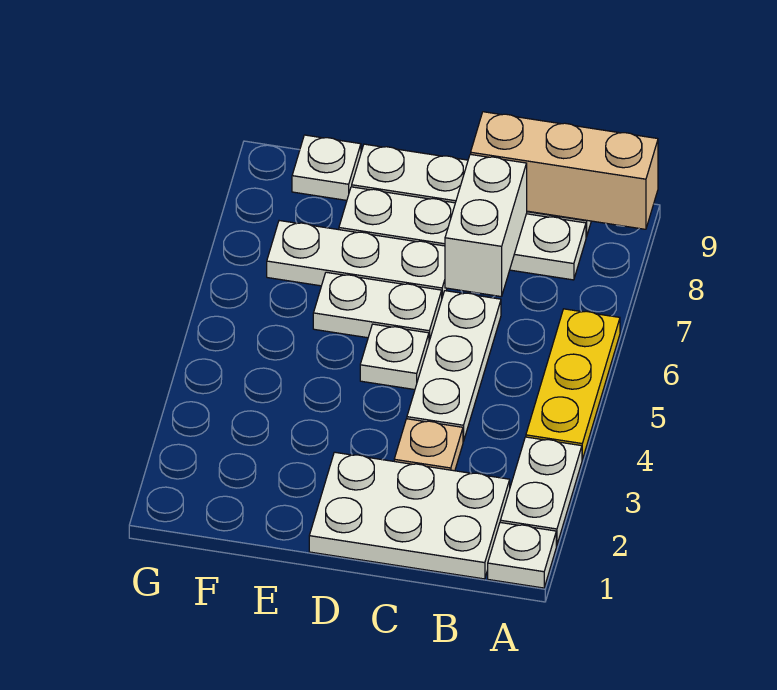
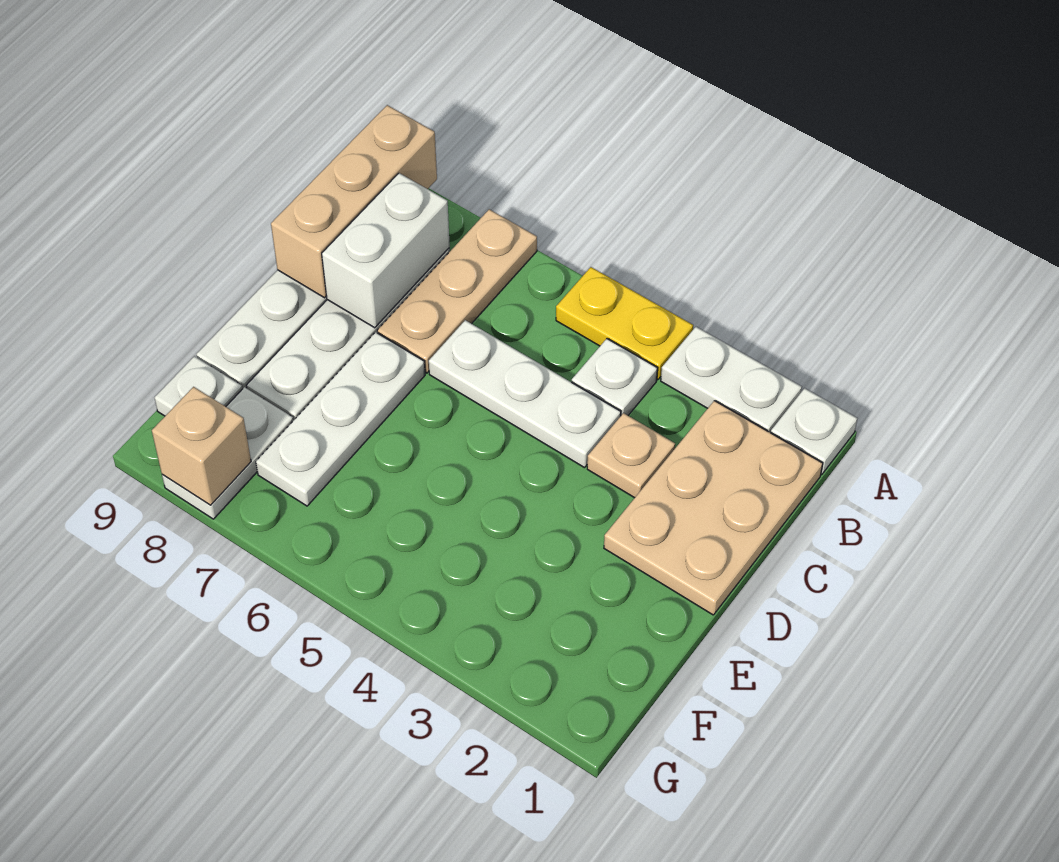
yellow 1x3 plate [526,309,620,460] -> yellow 1x2 plate [556,267,693,379]
none -> tan 1x3 plate [377,209,537,373]
white 2x3 plate [309,452,510,579] -> tan 2x3 plate [604,401,823,615]
white 1x2 brick [445,154,527,297] -> white 1x2 brick turned to [322,173,450,328]
white 1x1 plate [360,324,429,390] -> white 1x1 plate moved to [572,339,657,415]
white 1x2 plate [313,272,442,341] -> white 1x2 plate moved to [162,387,293,519]
none -> tan 1x1 brick [152,387,251,505]

